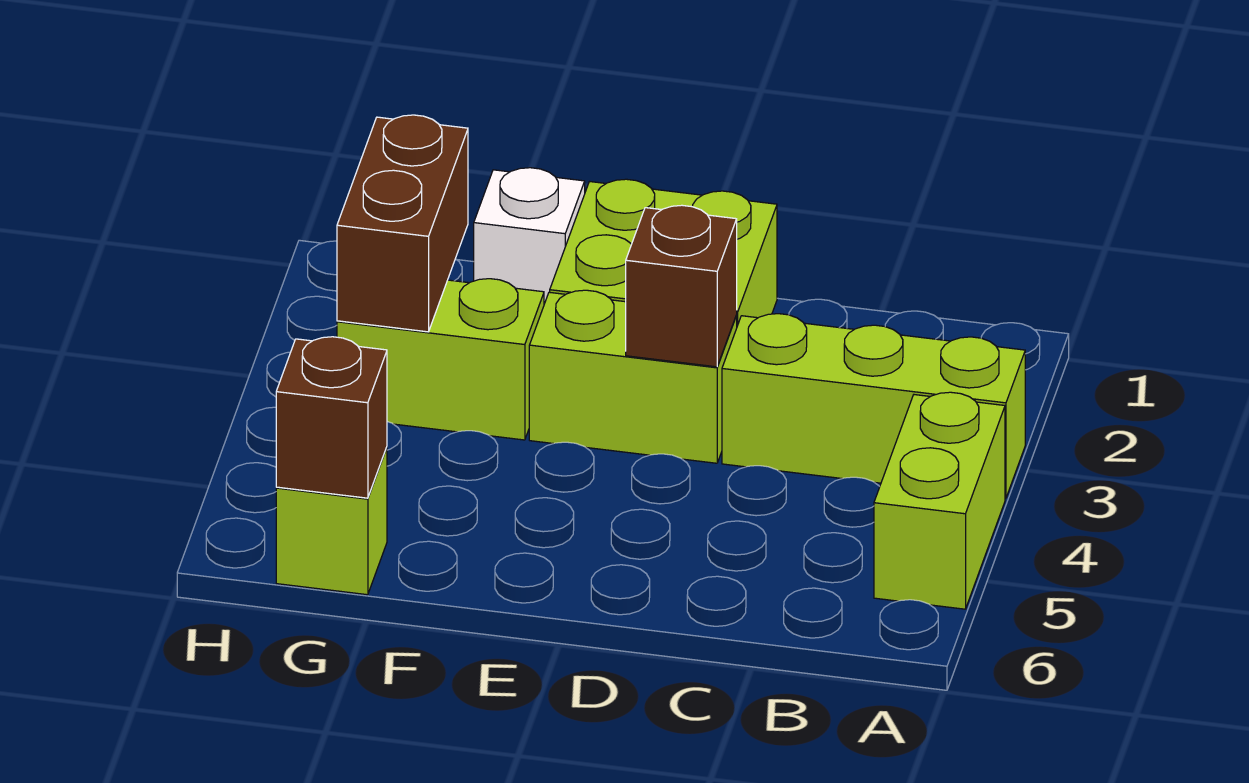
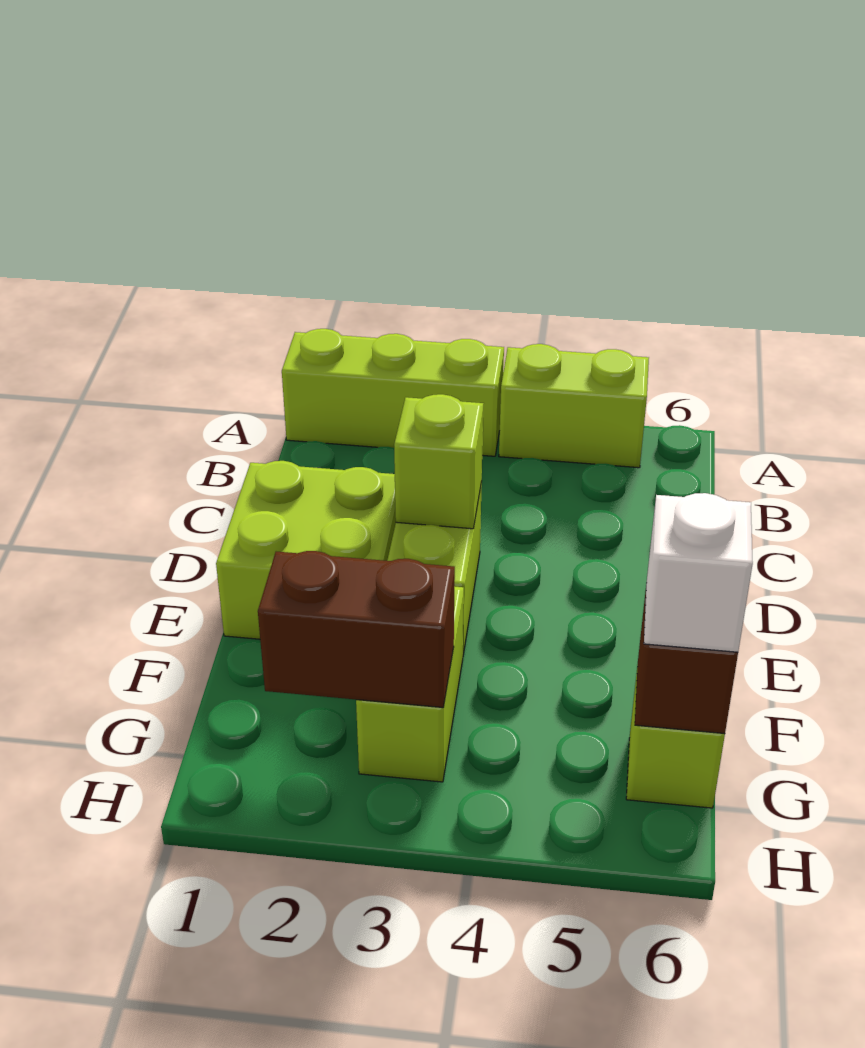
lime 1x3 brick [722,314,1025,498] -> lime 1x3 brick turned to [282,329,504,456]
brown 1x1 brick [626,205,737,367] -> lime 1x1 brick [394,394,483,529]
white 1x1 brick [474,168,585,304] -> white 1x1 brick moved to [644,493,753,652]

